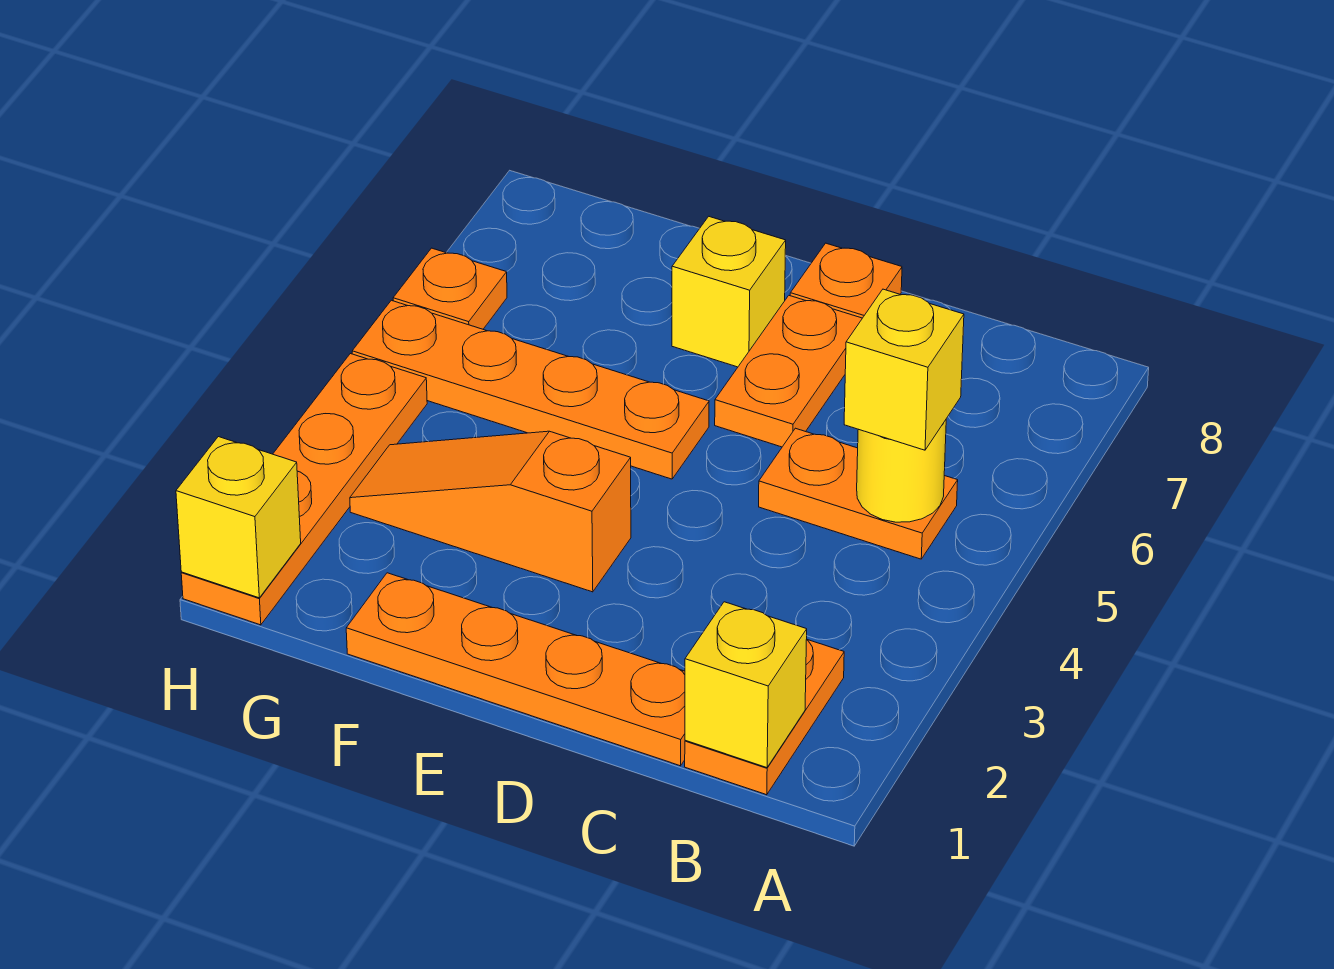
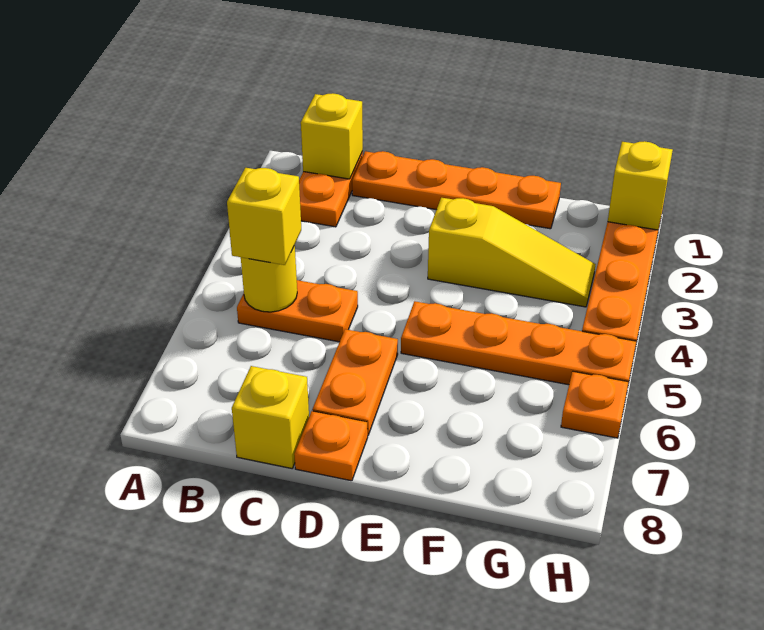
orange 1x3 slope [350,431,631,592] -> yellow 1x3 slope [428,198,596,307]
yellow 1x1 brick [672,217,786,367] -> yellow 1x1 brick moved to [232,366,309,468]

